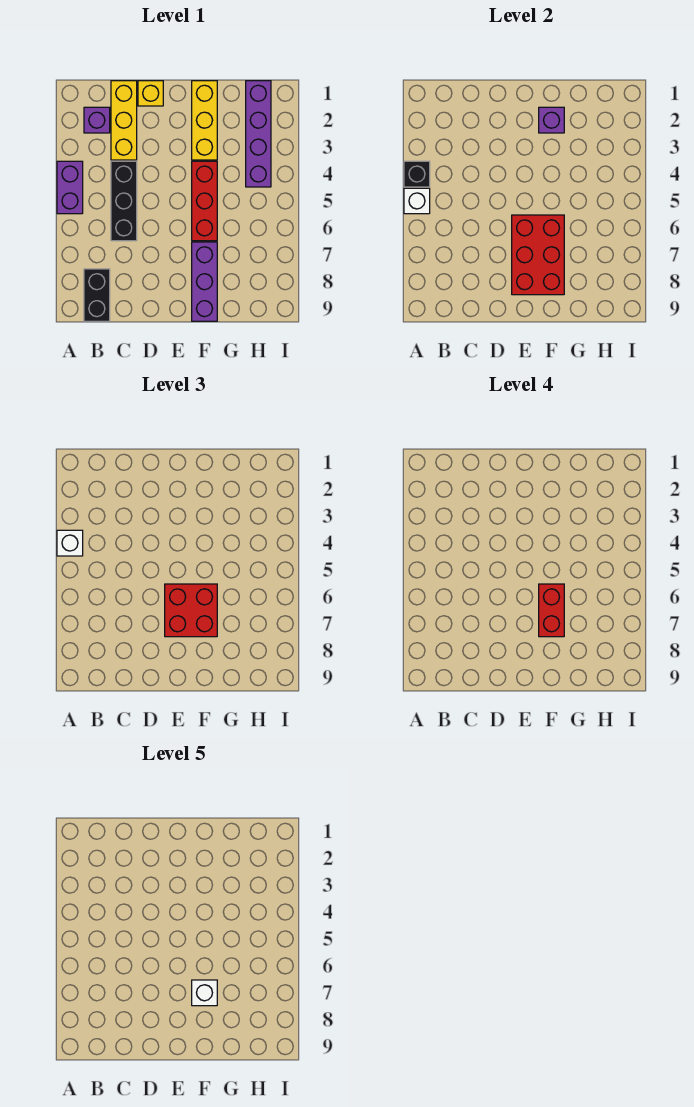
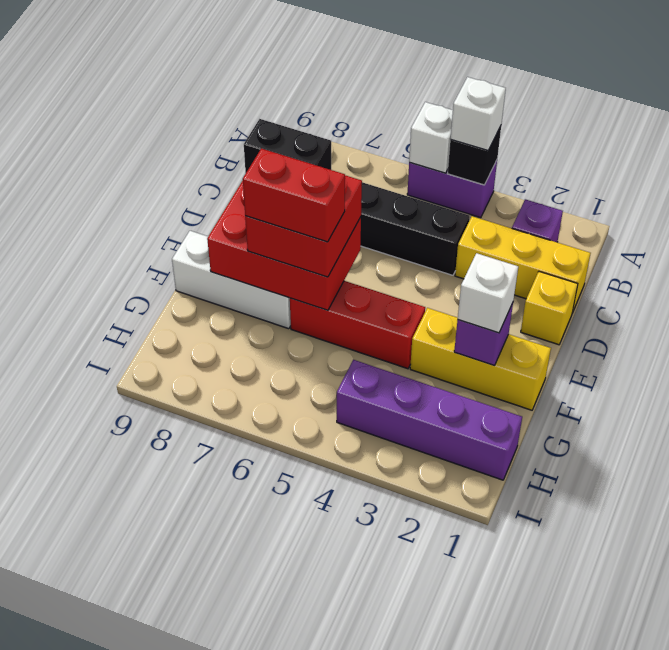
purple 1x3 brick [192,242,217,321] -> white 1x3 brick [172,231,291,329]
white 1x1 brick [192,980,217,1006] -> white 1x1 brick moved to [458,253,518,333]

